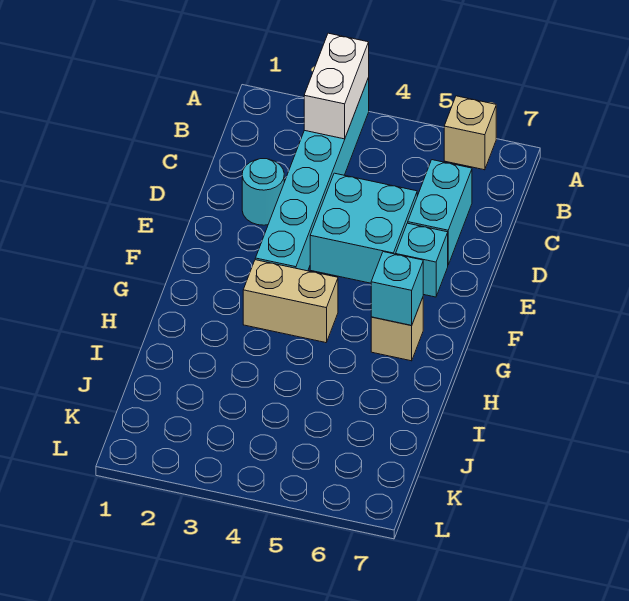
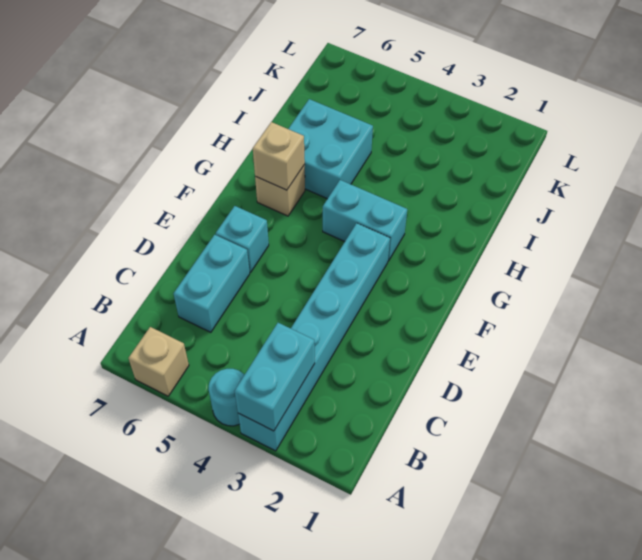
white 1x2 brick [304,33,369,139] -> cyan 1x2 brick [235,323,315,431]
cyan 1x1 round brick [242,159,284,225] -> cyan 1x1 round brick moved to [208,369,245,426]
cyan 2x2 brick [310,173,417,283] -> cyan 2x2 brick moved to [288,99,373,199]
tan 1x2 brick [243,260,338,343] -> cyan 1x2 brick [323,180,407,261]
cyan 1x1 brick [371,252,423,325] -> tan 1x1 brick [253,122,305,190]

